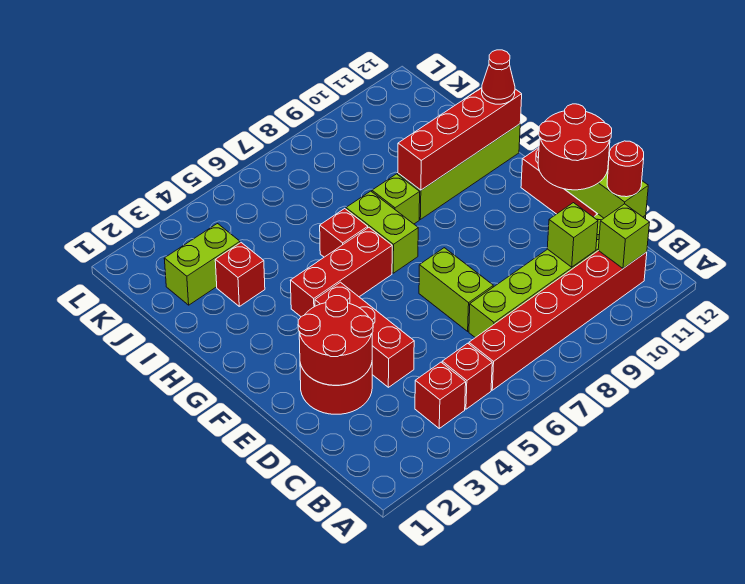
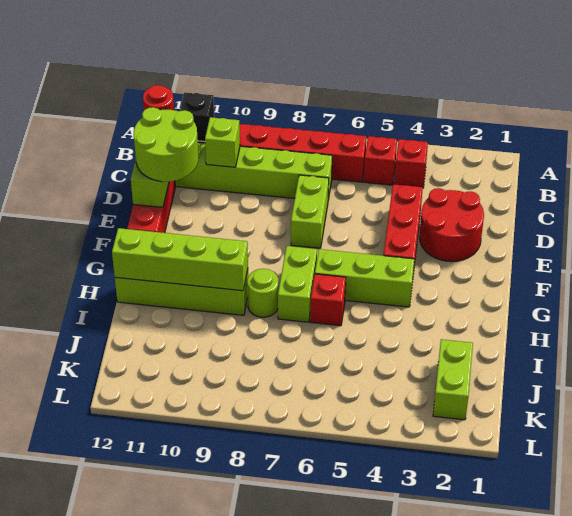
lime 1x1 brick [598,204,650,268] -> black 1x1 brick [180,92,214,142]
red 2x2 round brick [298,296,373,385] -> none
red 2x2 round brick [538,104,612,190] -> lime 2x2 round brick [134,107,199,182]
red 1x3 brick [290,228,392,317] -> lime 1x3 brick [315,249,414,307]
lime 1x1 brick [372,174,420,224] -> lime 1x1 round brick [247,269,278,317]
red 1x4 brick [398,88,522,190] -> lime 1x4 brick [112,228,248,291]
red 1x1 cone [482,50,515,104] -> none
red 1x1 brick [215,243,265,306] -> none
lime 1x2 brick [164,224,240,305] -> lime 1x2 brick turned to [433,339,473,420]

